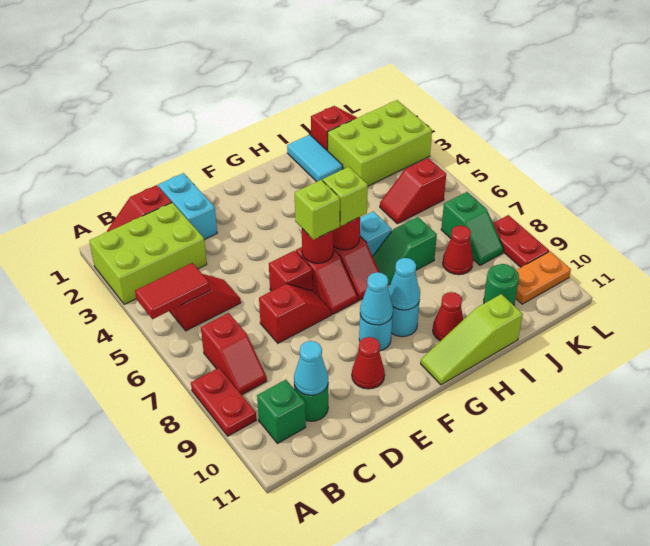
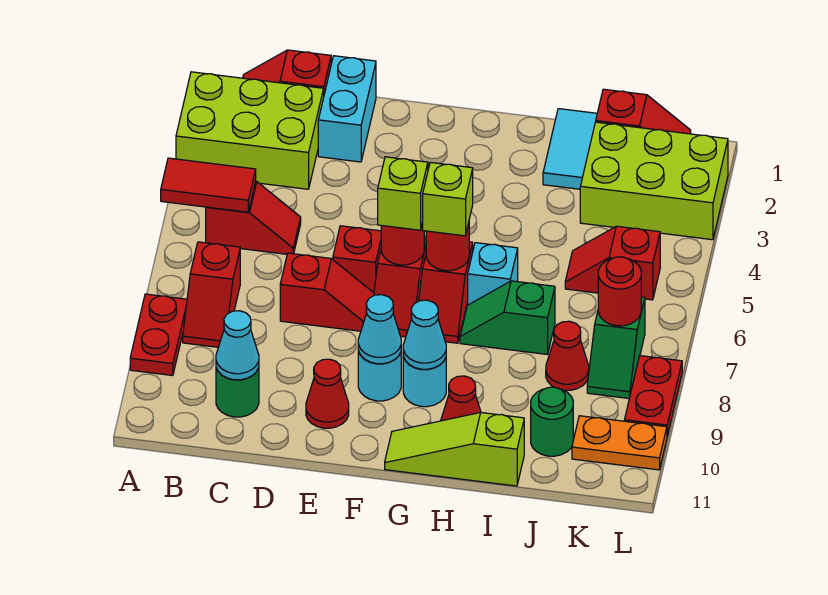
green 1x1 brick [257,380,306,444] -> none
none -> red 1x1 round brick [598,257,641,326]

